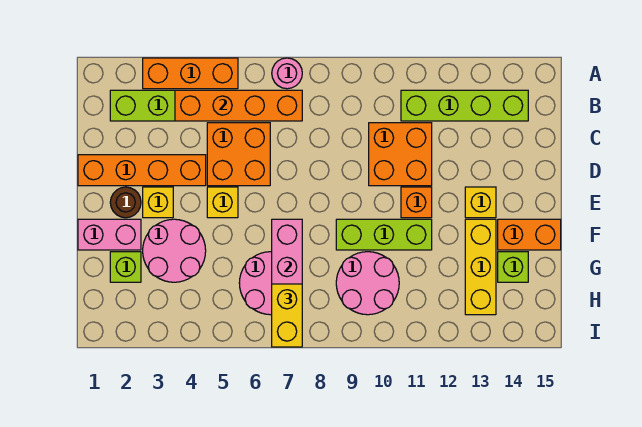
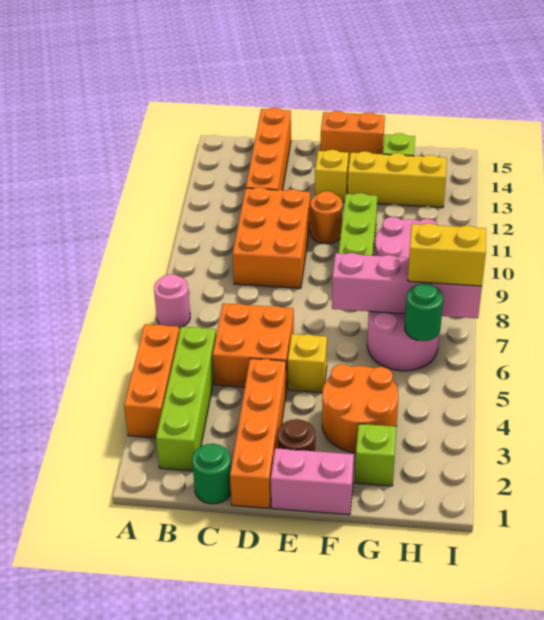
orange 1x4 brick [175,90,302,121] -> orange 1x4 brick moved to [246,108,291,190]
lime 1x4 brick [401,90,528,121] -> none
none -> green 1x1 round brick [192,444,231,504]
orange 2x2 brick [369,123,432,186] -> orange 2x3 brick [233,187,310,288]
yellow 1x1 brick [143,187,173,218] -> none
orange 1x1 brick [401,187,432,218] -> orange 1x1 round brick [310,191,343,244]
pink 1x2 brick [78,219,141,250] -> pink 1x2 brick turned to [271,448,354,515]
pink 2x2 round brick [143,219,206,282] -> orange 2x2 round brick [322,364,398,453]
orange 1x2 brick [498,219,561,250] -> orange 1x2 brick turned to [321,111,385,159]
none -> green 1x1 round brick [405,283,443,341]

